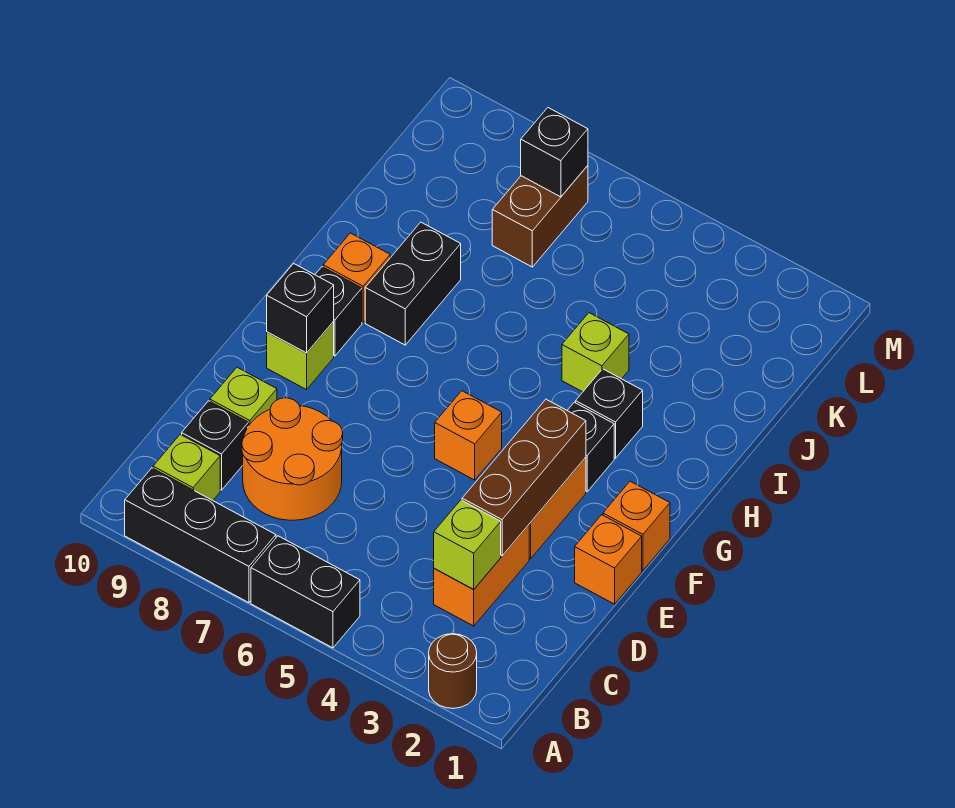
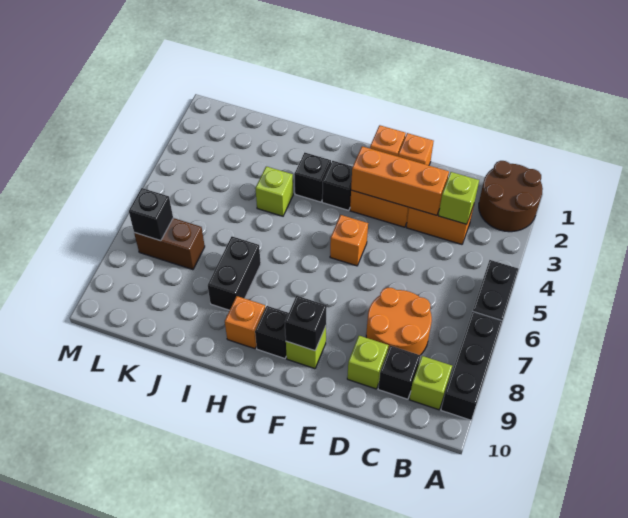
brown 1x1 round brick [429,634,477,708] -> brown 2x2 round brick [479,161,543,232]
brown 1x3 brick [462,399,586,556] -> orange 1x3 brick [351,146,449,215]
black 1x2 brick [365,222,461,345] -> black 1x2 brick turned to [208,236,261,310]

